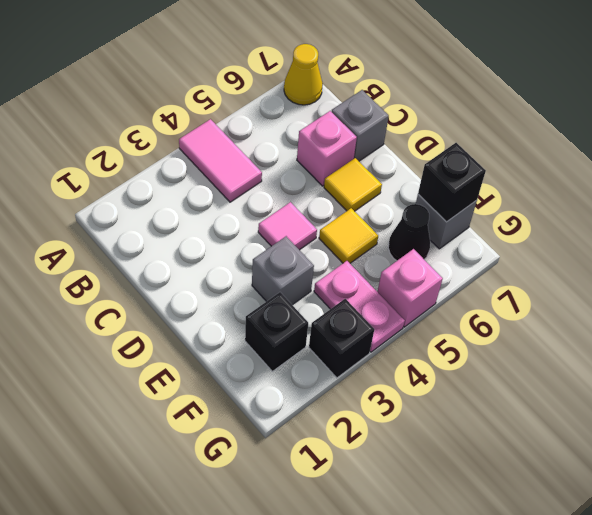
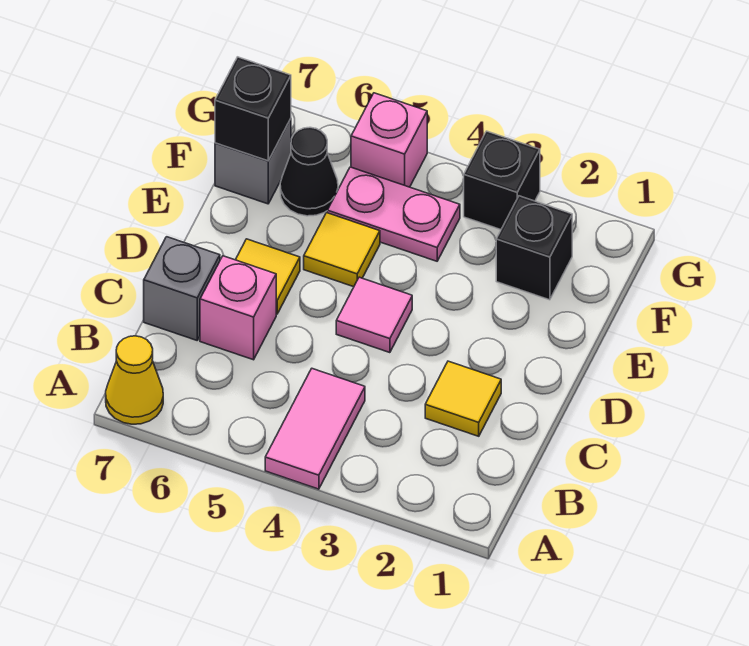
none -> yellow 1x1 tile [425,361,501,436]
grey 1x1 brick [252,236,314,305] -> none
pink 1x2 plate [314,261,405,352] -> pink 1x2 plate turned to [327,167,460,261]

